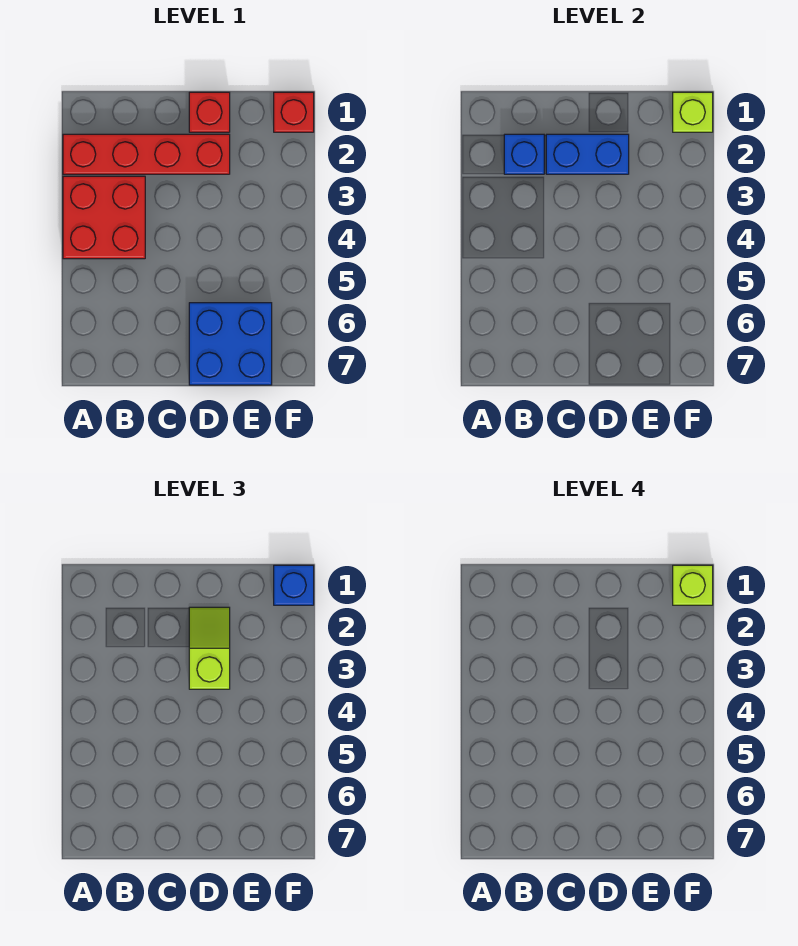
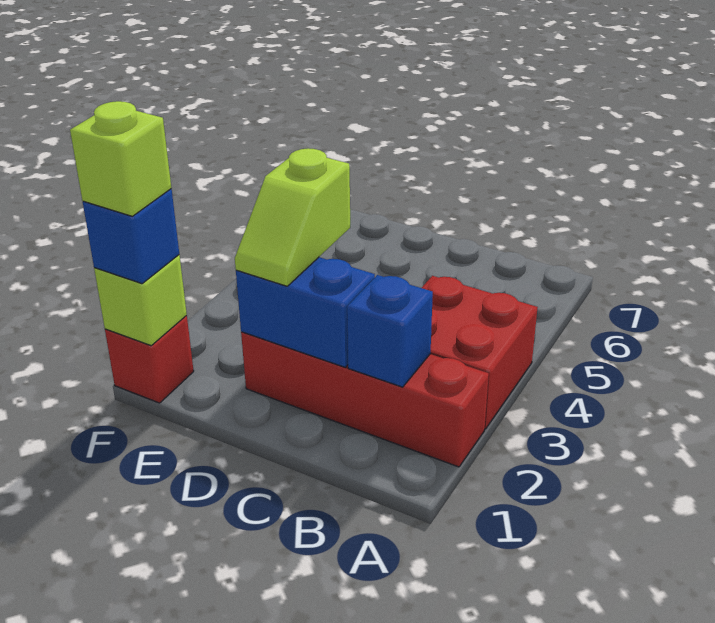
red 1x1 brick [189,92,230,132] -> none
blue 2x2 brick [189,303,272,385] -> none

